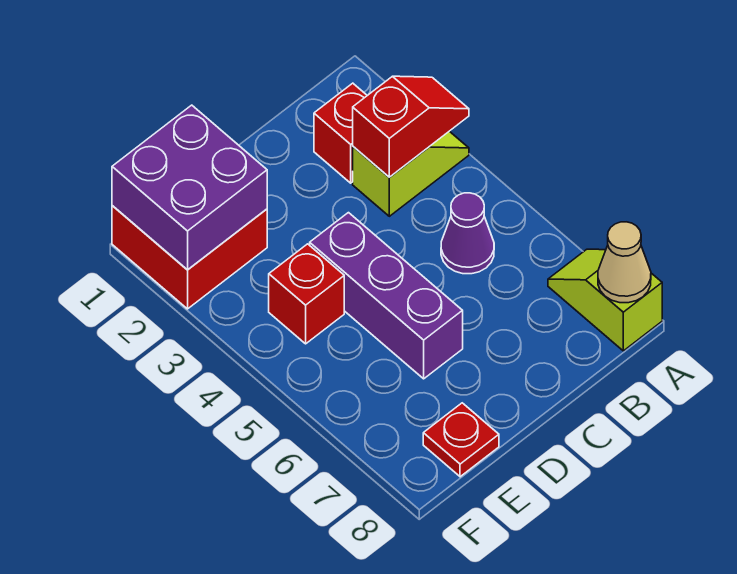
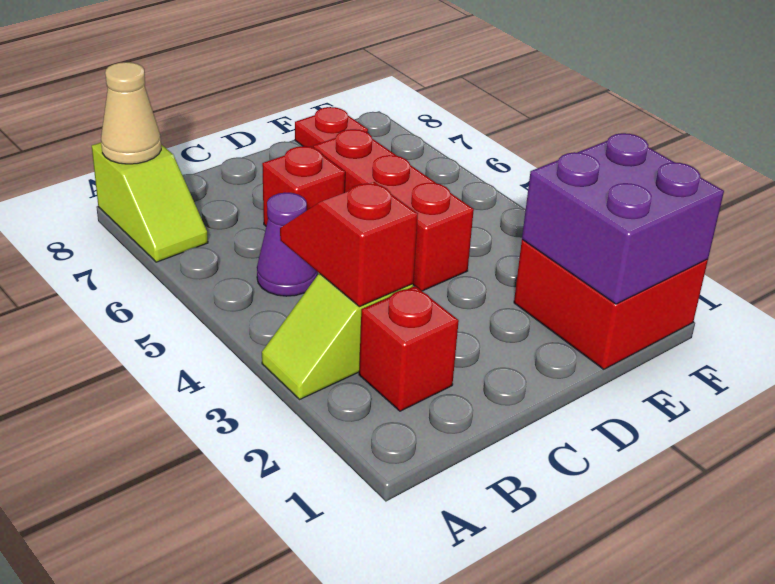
red 1x2 slope [353,76,469,177] -> red 1x2 slope turned to [280,182,418,307]
purple 1x3 brick [310,213,463,379] -> red 1x3 brick [313,129,474,291]
red 1x1 brick [269,244,344,344] -> red 1x1 brick moved to [262,146,345,226]

